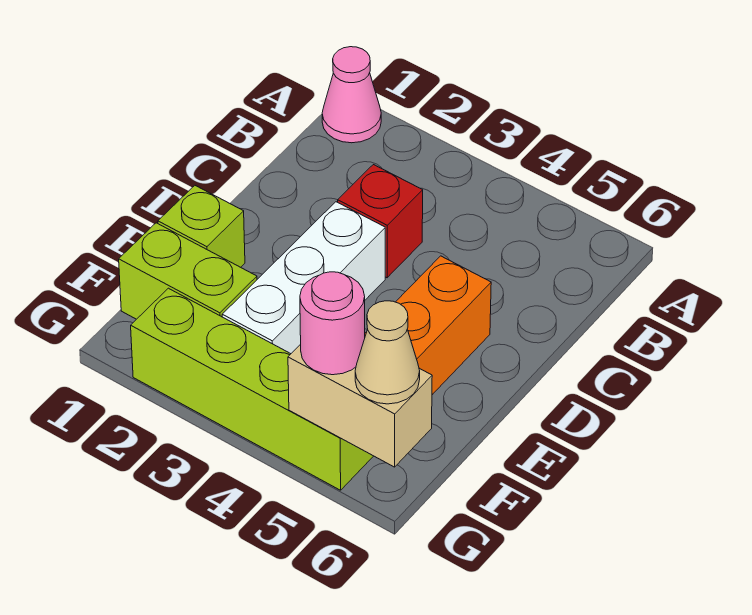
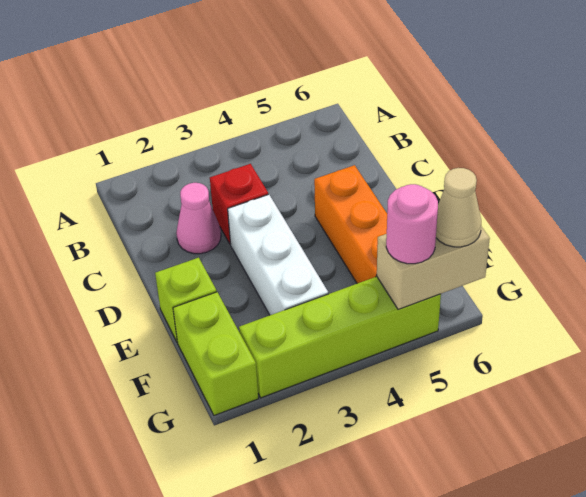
pink 1x1 cone [322,47,381,143] -> pink 1x1 cone moved to [176,183,221,254]
lime 1x2 brick [119,223,257,319] -> lime 1x2 brick turned to [173,292,258,415]

